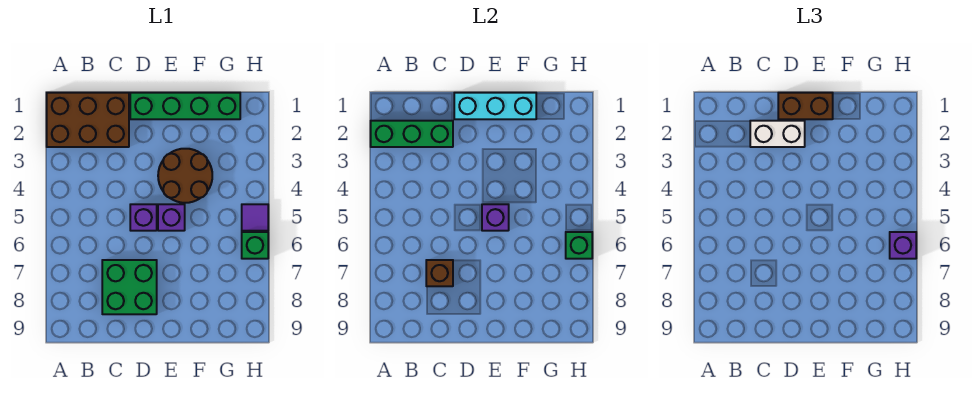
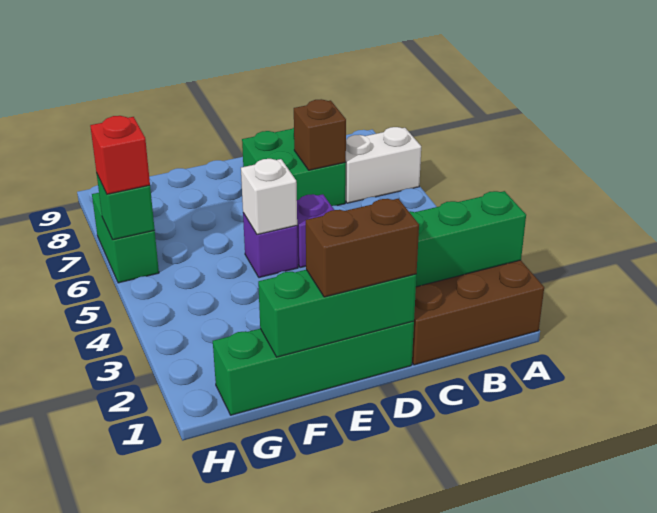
white 1x2 brick [750,121,805,147] -> white 1x2 brick moved to [345,127,421,203]
cyan 1x3 brick [454,93,536,119] -> green 1x3 brick [258,270,416,357]
brown 2x2 round brick [158,149,212,203] -> none
purple 1x1 brick [482,204,509,231] -> white 1x1 brick [241,158,297,235]
purple 1x1 tile [242,204,268,231] -> none
green 1x1 brick [242,232,268,259] -> green 1x2 brick [92,193,159,283]
purple 1x1 brick [890,232,916,259] -> red 1x1 brick [90,116,150,194]

